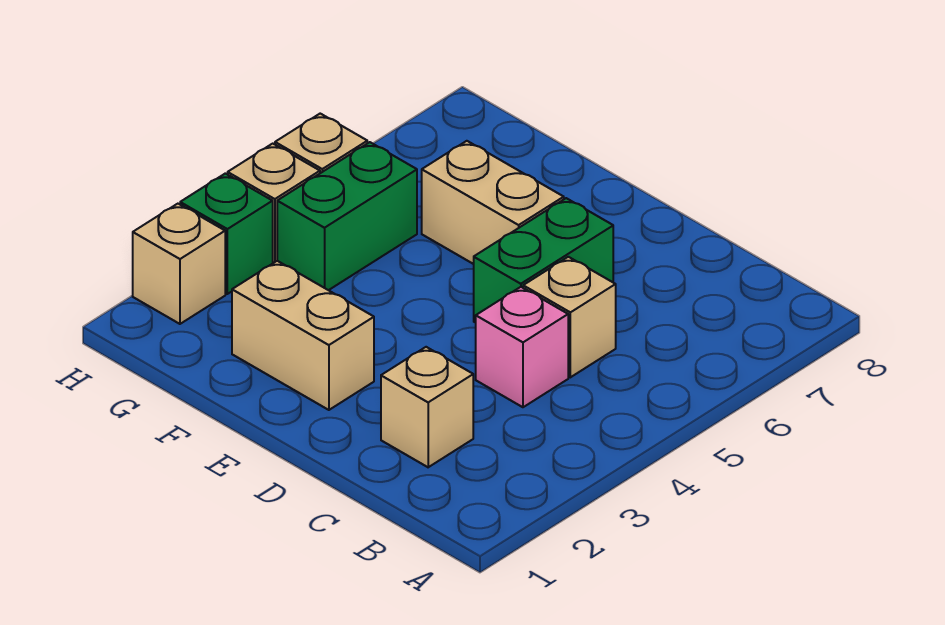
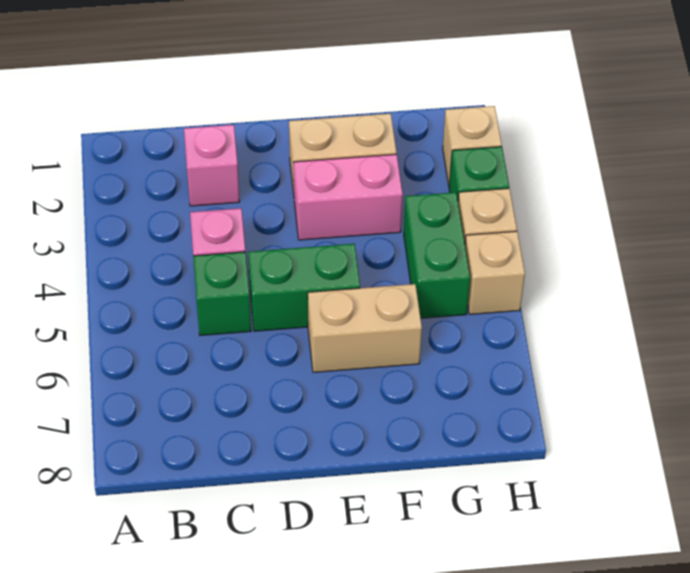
tan 1x1 brick [381,347,473,467] -> pink 1x1 brick [184,125,240,206]
tan 1x1 brick [523,257,616,377] -> green 1x1 brick [193,252,251,335]
green 1x2 brick [474,198,613,323] -> green 1x2 brick turned to [248,244,360,331]
none -> pink 1x2 brick [293,154,403,240]

